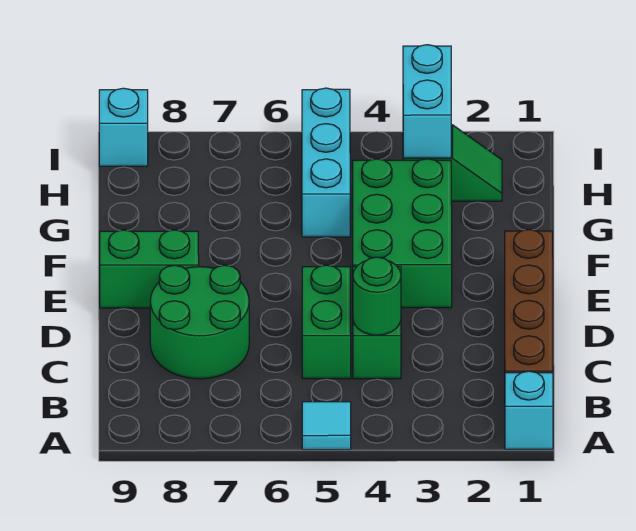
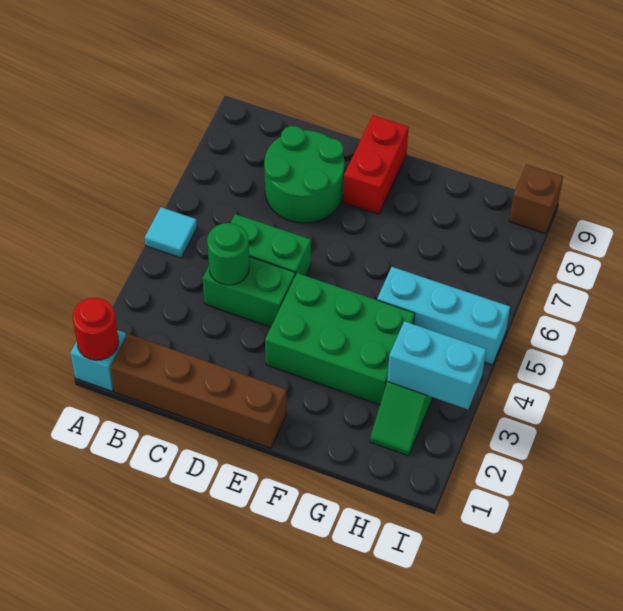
none -> red 1x1 round brick [73,298,119,360]
green 1x2 brick [100,230,199,308] -> red 1x2 brick [343,115,409,214]
cyan 1x1 brick [99,88,148,166] -> brown 1x1 brick [509,164,563,234]

